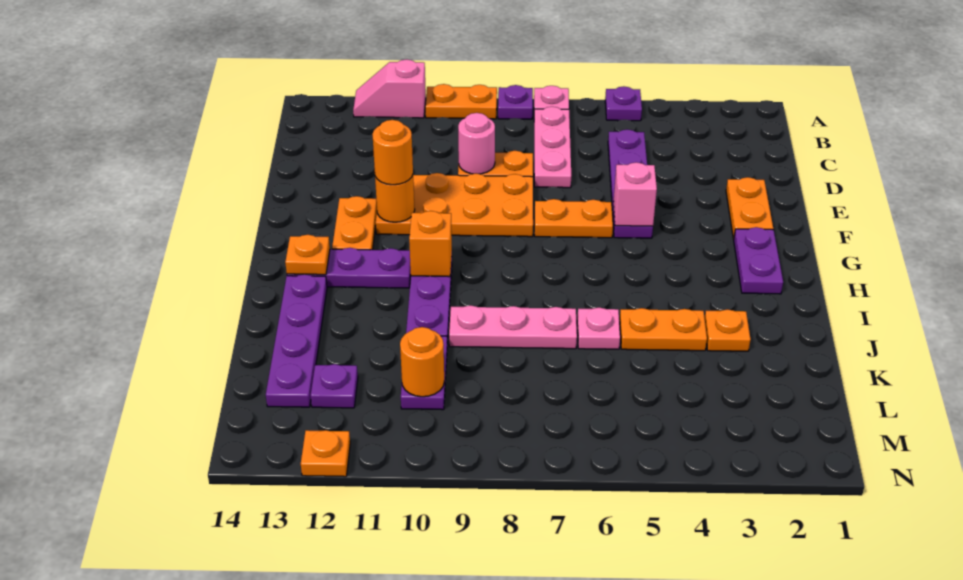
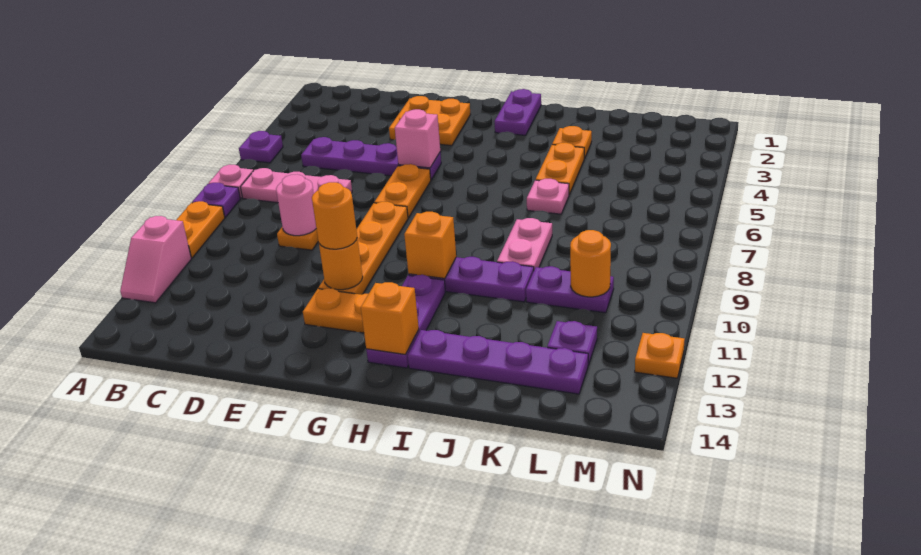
orange 1x2 plate [726,177,773,239] -> orange 2x2 plate [389,96,470,146]
orange 2x4 plate [376,173,533,237] -> orange 1x4 plate [319,202,408,295]
purple 1x2 plate [734,227,783,294] -> purple 1x2 plate turned to [494,89,541,135]
orange 1x1 plate [285,235,330,275] -> orange 1x1 brick [361,282,419,355]
pink 1x3 plate [449,305,577,349] -> pink 1x2 plate [497,218,552,269]

